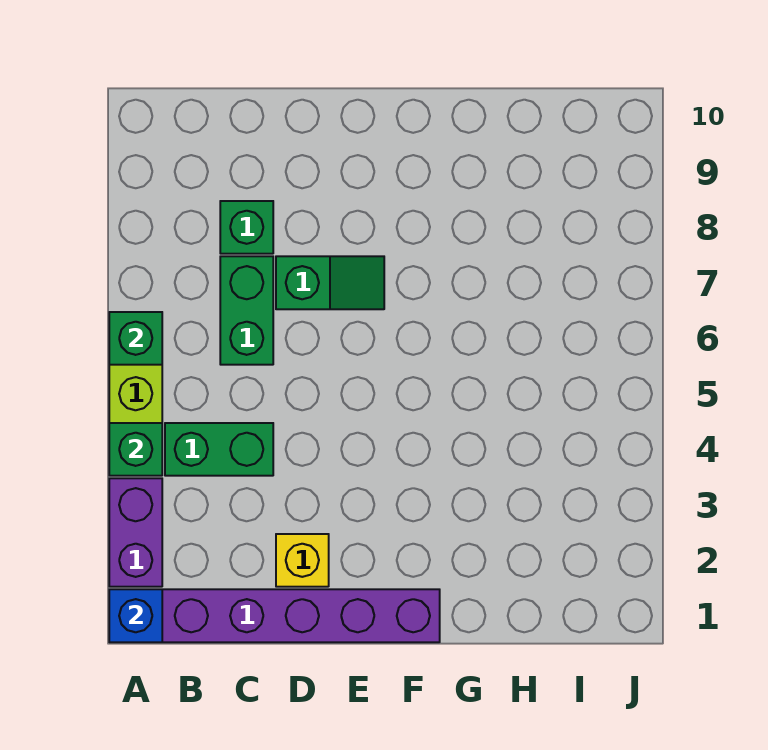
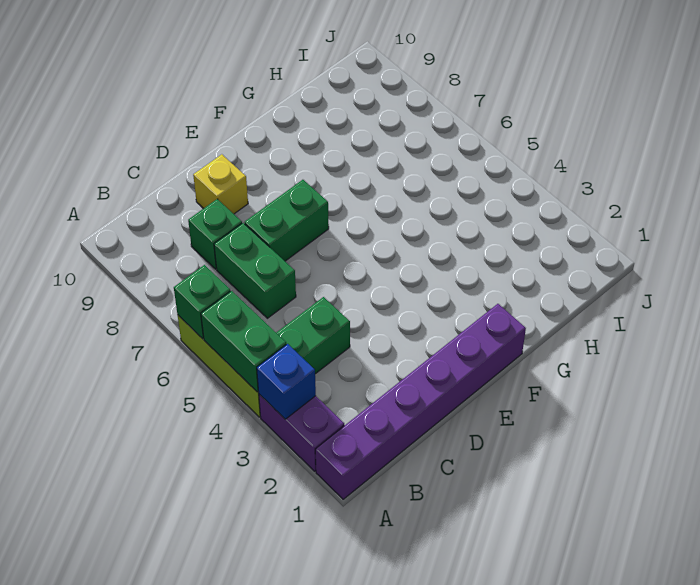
blue 1x1 brick [109,589,162,642] -> blue 1x1 brick moved to [257,344,316,419]
green 1x1 brick [109,423,162,476] -> green 1x2 brick [201,291,286,392]
yellow 1x1 brick [276,534,329,587] -> yellow 1x1 brick moved to [193,154,248,214]
green 1x2 slope [276,256,384,309] -> green 1x2 brick [245,180,329,261]

